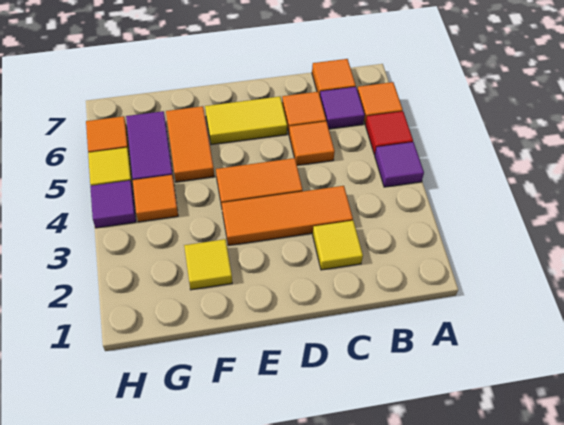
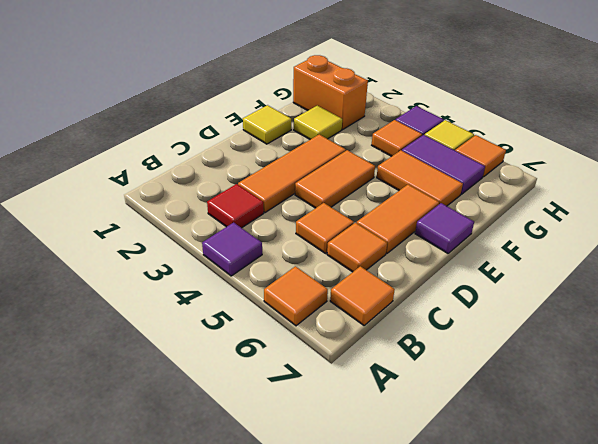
red 1x1 tile [365,111,413,155] -> red 1x1 tile moved to [207,184,264,228]
purple 1x1 tile [320,87,365,129] -> purple 1x1 tile moved to [415,203,474,253]
yellow 1x1 tile [313,221,363,270] -> yellow 1x1 tile moved to [243,105,291,144]
yellow 1x2 tile [205,97,287,145] -> orange 1x2 tile [357,185,439,253]
none -> orange 1x2 brick [293,55,368,129]

